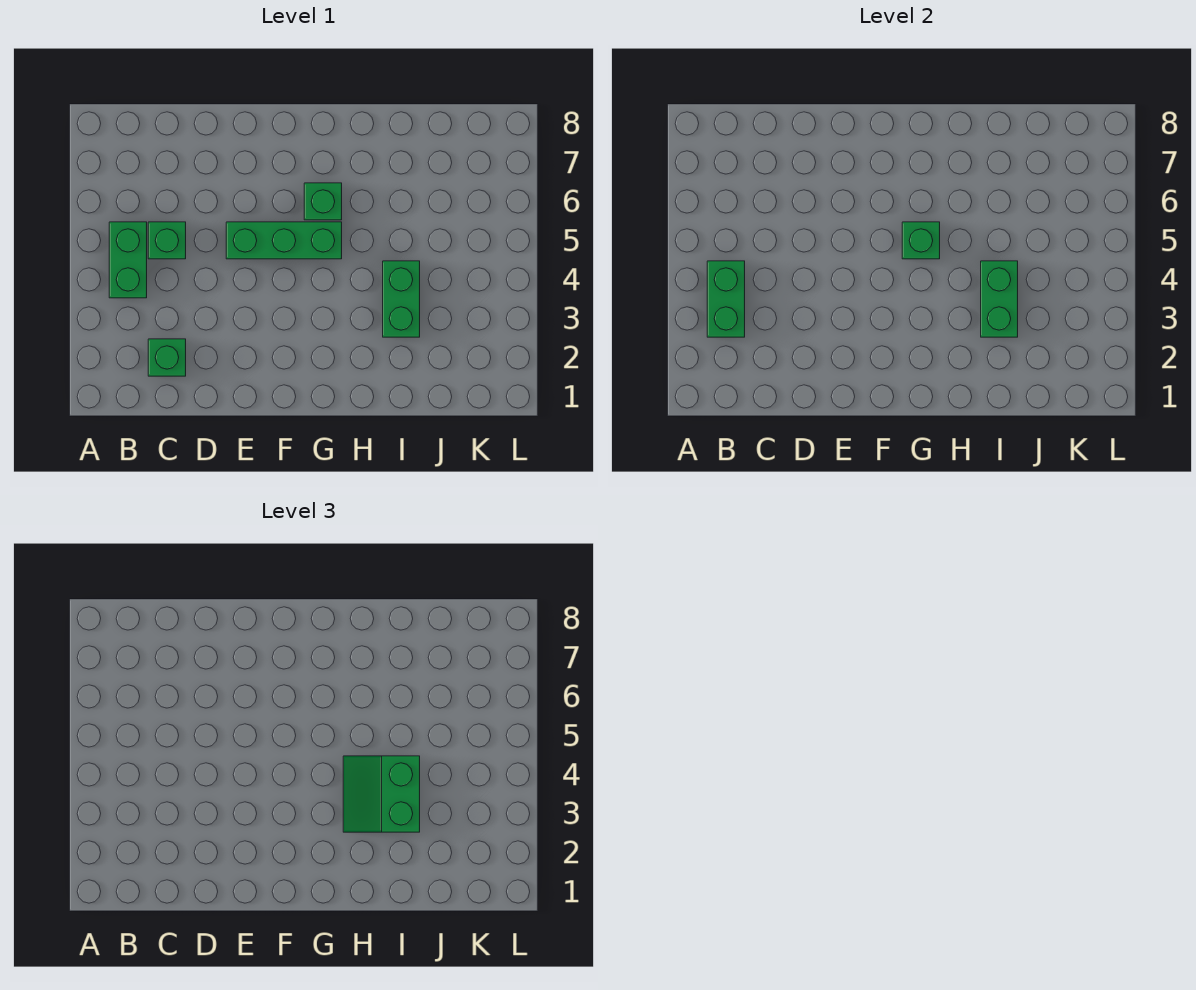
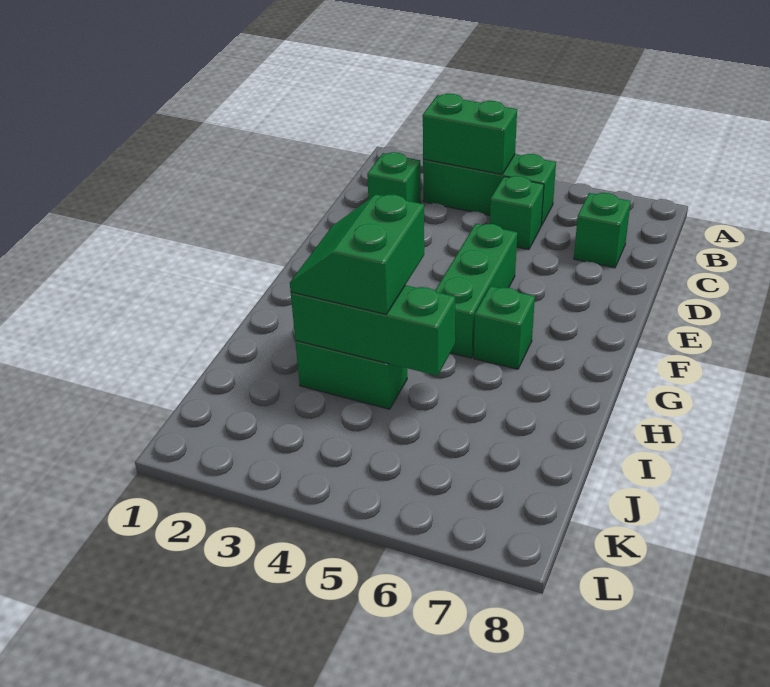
green 1x2 brick [109,222,147,298] -> green 1x3 brick [423,154,556,226]
green 1x1 brick [902,222,940,259] -> green 1x1 brick moved to [574,193,631,268]
green 2x2 slope [343,756,420,832] -> green 2x2 slope turned to [290,194,424,314]
green 1x2 brick [981,261,1018,337] -> green 1x3 brick [291,285,455,376]

